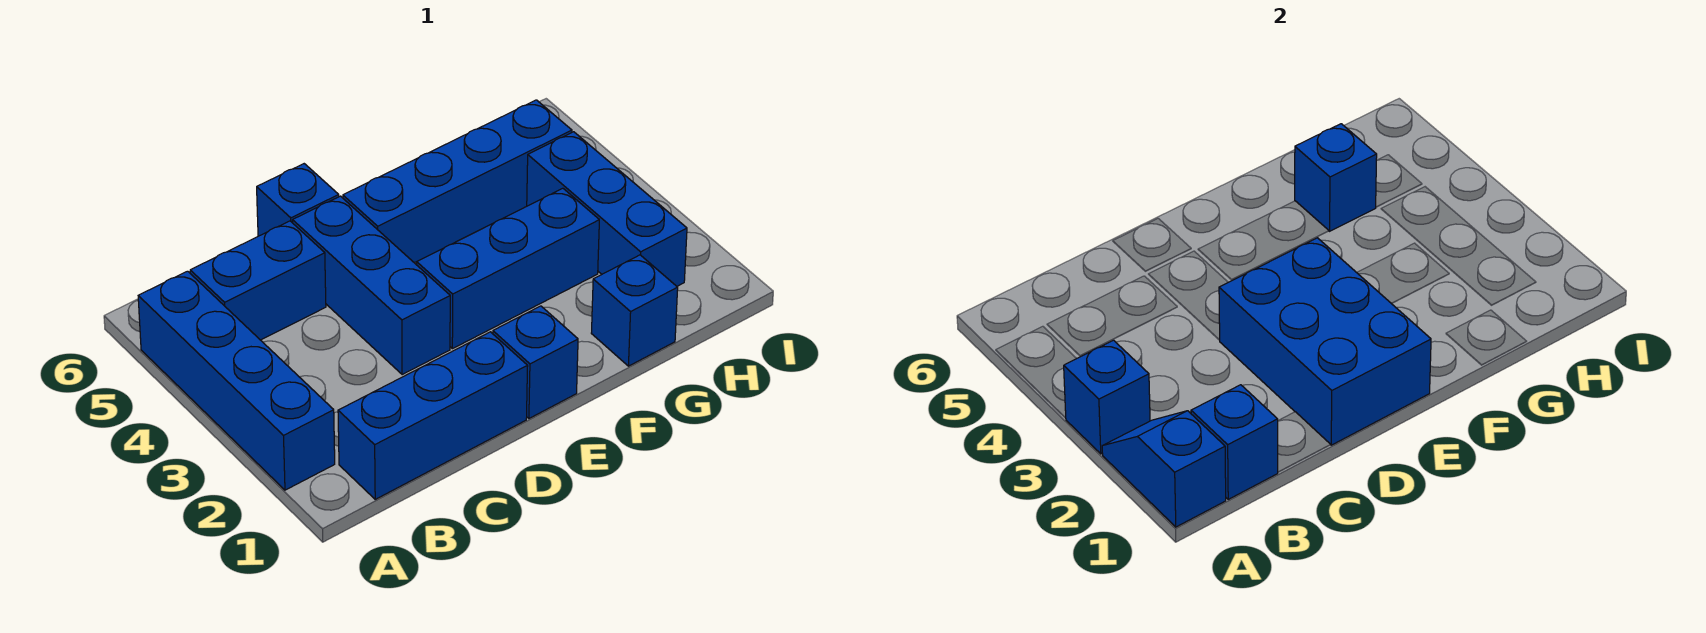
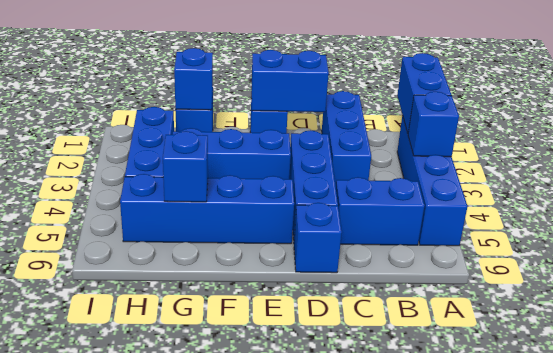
blue 1x2 slope [1102,411,1226,527] -> blue 1x2 brick [397,53,451,133]
blue 1x3 brick [338,332,528,499] -> blue 1x3 brick turned to [322,91,371,187]
blue 1x1 brick [1191,385,1278,499] -> blue 1x1 brick moved to [174,48,213,110]
blue 2x3 brick [1219,238,1431,445] -> blue 1x2 brick [251,50,329,112]

